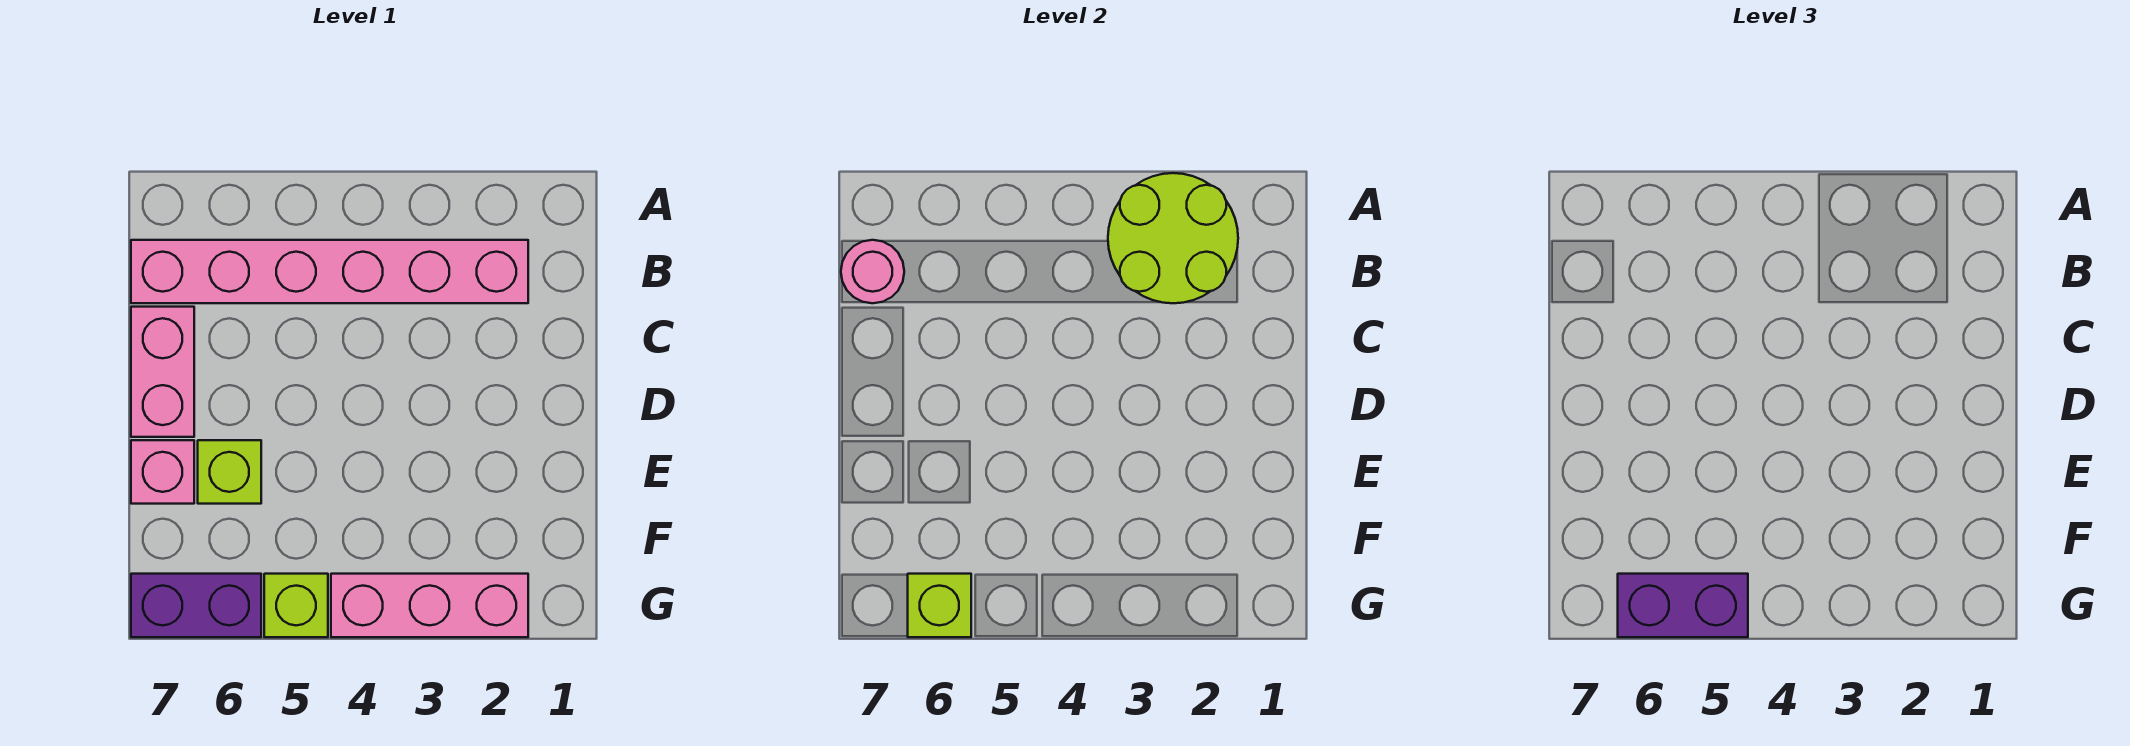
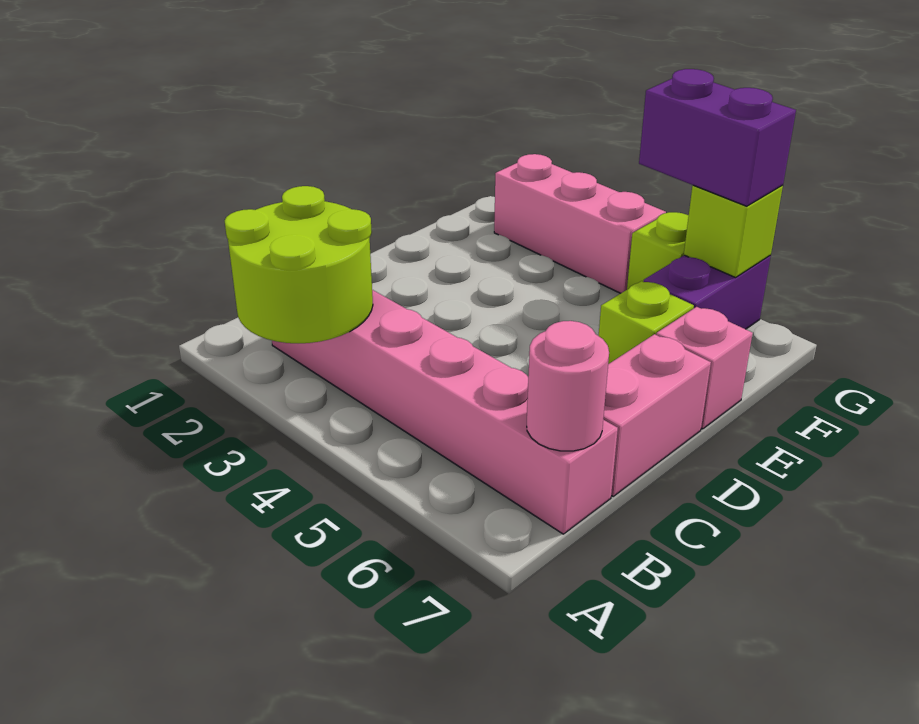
purple 1x2 brick [131,574,261,637] -> purple 1x2 brick turned to [643,255,771,329]

